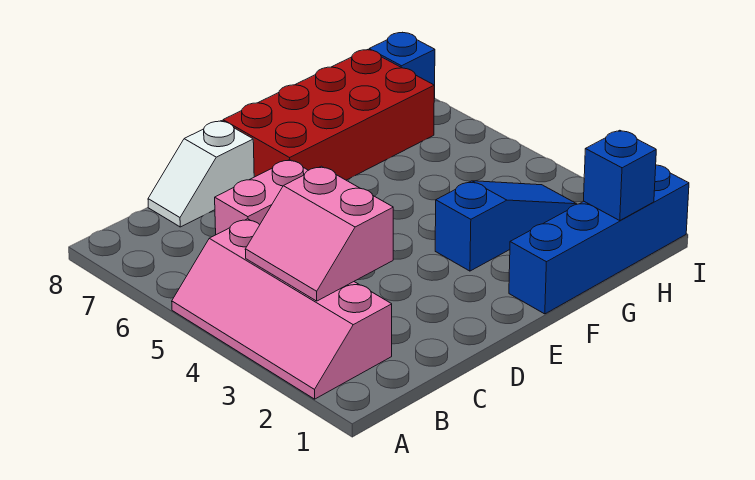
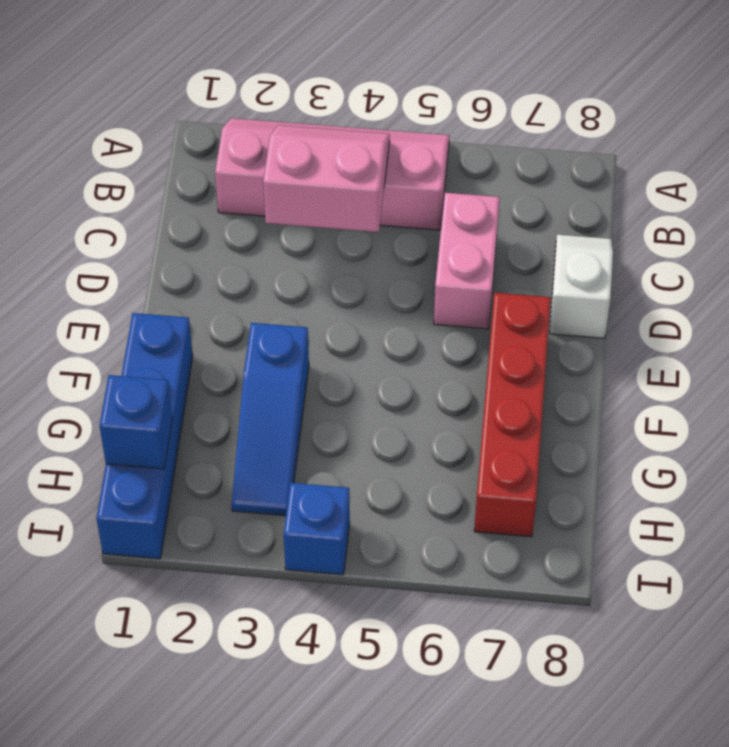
red 2x4 brick [223,50,434,180] -> red 1x4 brick [474,293,551,537]
blue 1x1 brick [369,32,435,99] -> blue 1x1 brick moved to [284,483,350,575]

